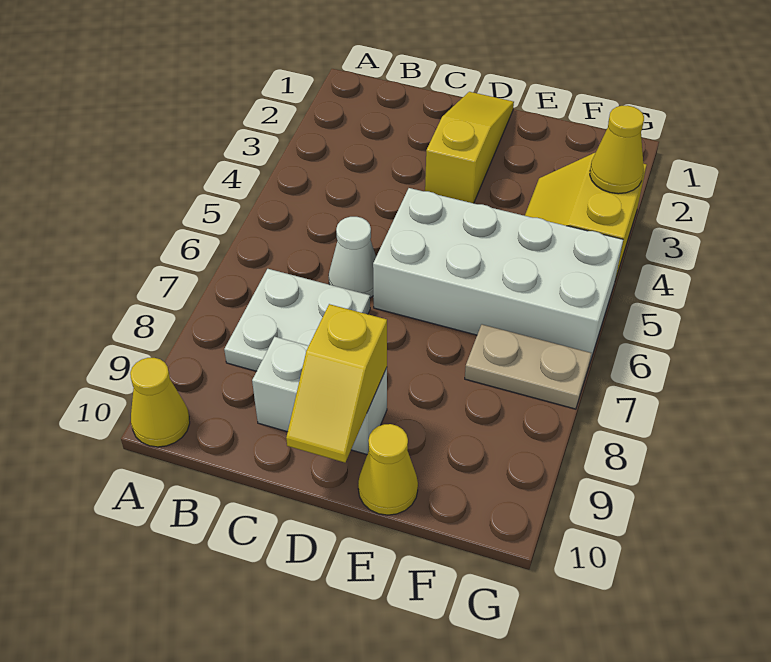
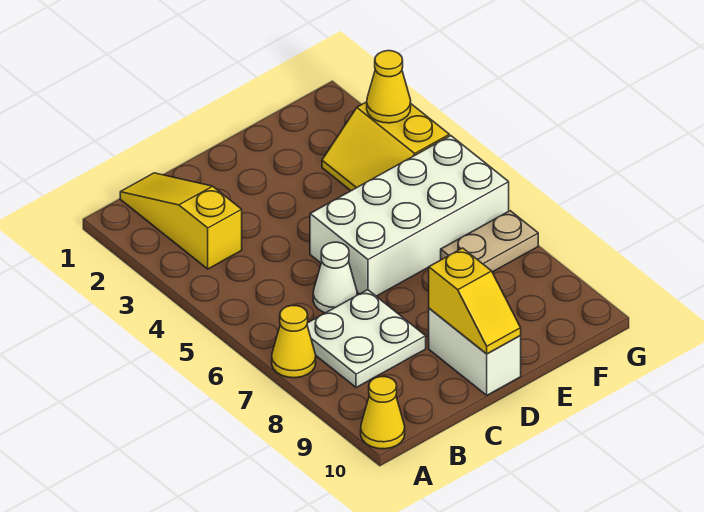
white 1x2 brick [252,337,387,454] -> white 1x2 brick turned to [429,308,521,395]
yellow 1x3 slope [425,92,514,203] -> yellow 1x3 slope moved to [120,173,242,269]
yellow 1x1 cone [358,424,418,515] -> yellow 1x1 cone moved to [272,306,316,378]

